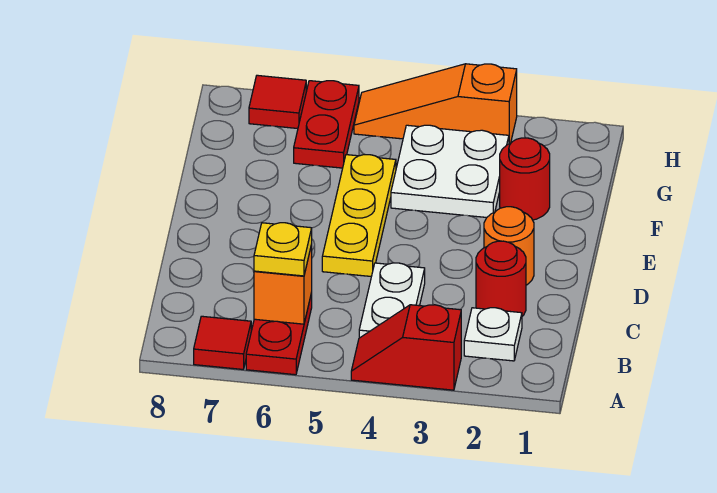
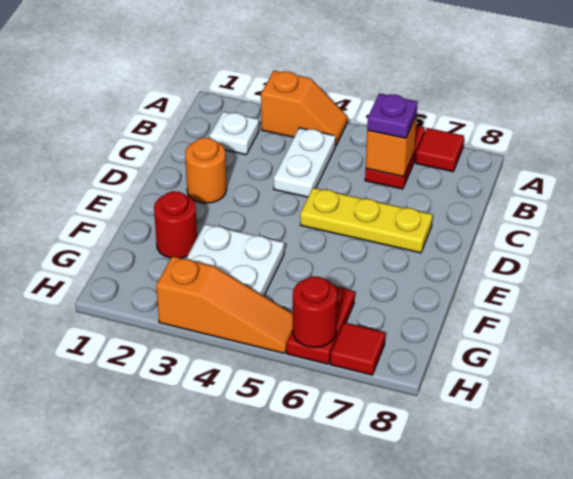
red 1x2 slope [351,305,461,390] -> orange 1x2 slope [261,71,347,146]
yellow 1x1 plate [254,223,312,276] -> purple 1x1 plate [367,93,418,138]
red 1x1 round brick [476,241,526,316] -> red 1x1 round brick moved to [293,277,337,348]
yellow 1x3 plate [322,155,396,277] -> yellow 1x3 plate turned to [300,188,433,253]

